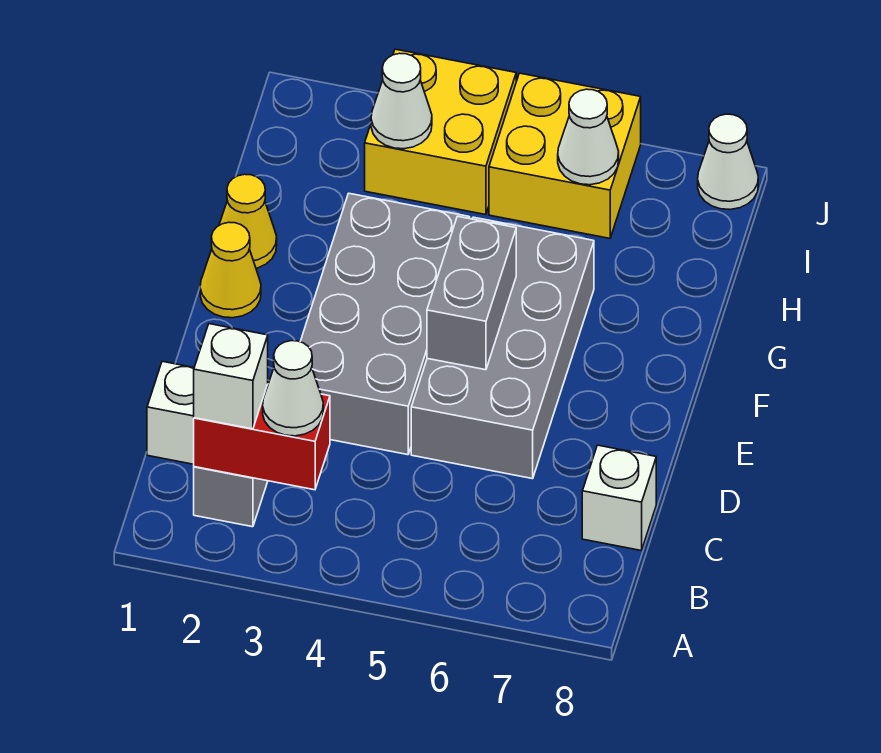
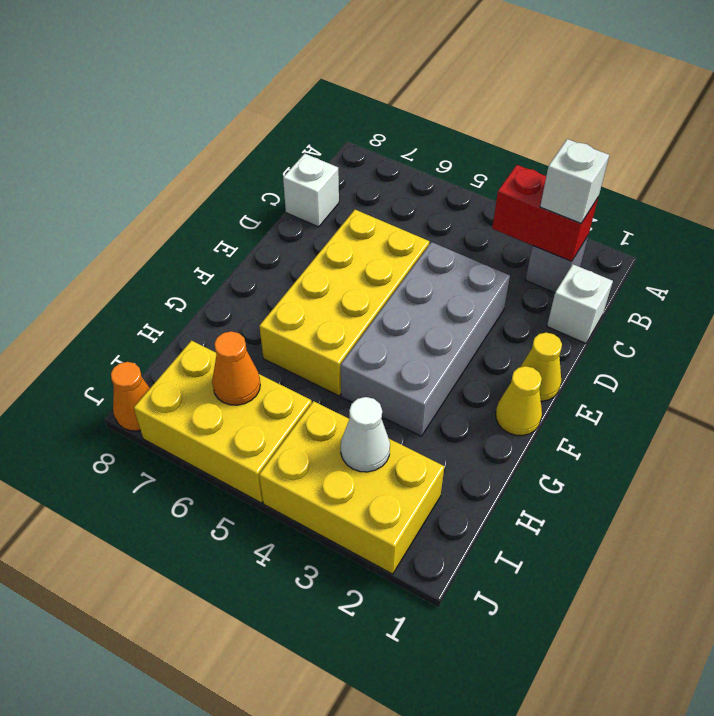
white 1x1 cone [263,341,323,436] -> none
grey 2x4 brick [411,217,594,479] -> yellow 2x4 brick [259,210,429,396]
grey 1x2 brick [427,216,516,370] -> none
yellow 1x1 cone [219,174,277,268] -> yellow 1x1 cone moved to [520,333,562,401]
yellow 2x2 brick [365,49,516,215] -> yellow 2x3 brick [259,401,444,574]
yellow 2x2 brick [489,73,641,238] -> yellow 2x3 brick [134,341,312,503]
white 1x1 cone [558,89,619,185] -> orange 1x1 cone [212,331,260,405]
white 1x1 cone [698,114,758,209] -> orange 1x1 cone [111,362,150,431]

